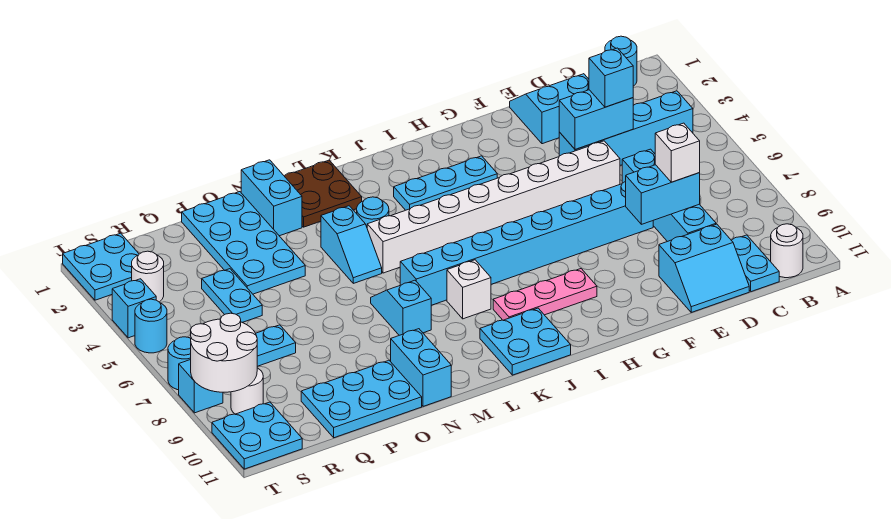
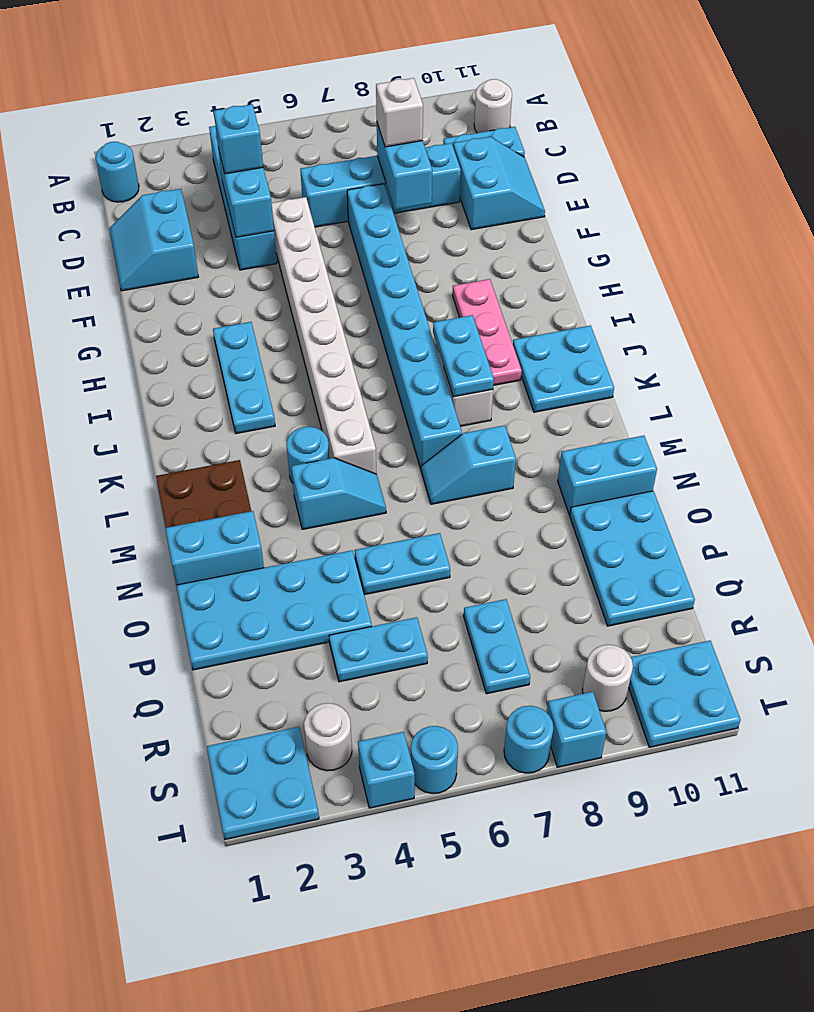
none -> cyan 1x2 plate [433,315,494,397]
none -> cyan 1x2 plate [355,533,450,594]
white 2x2 round brick [191,313,257,392] -> none

